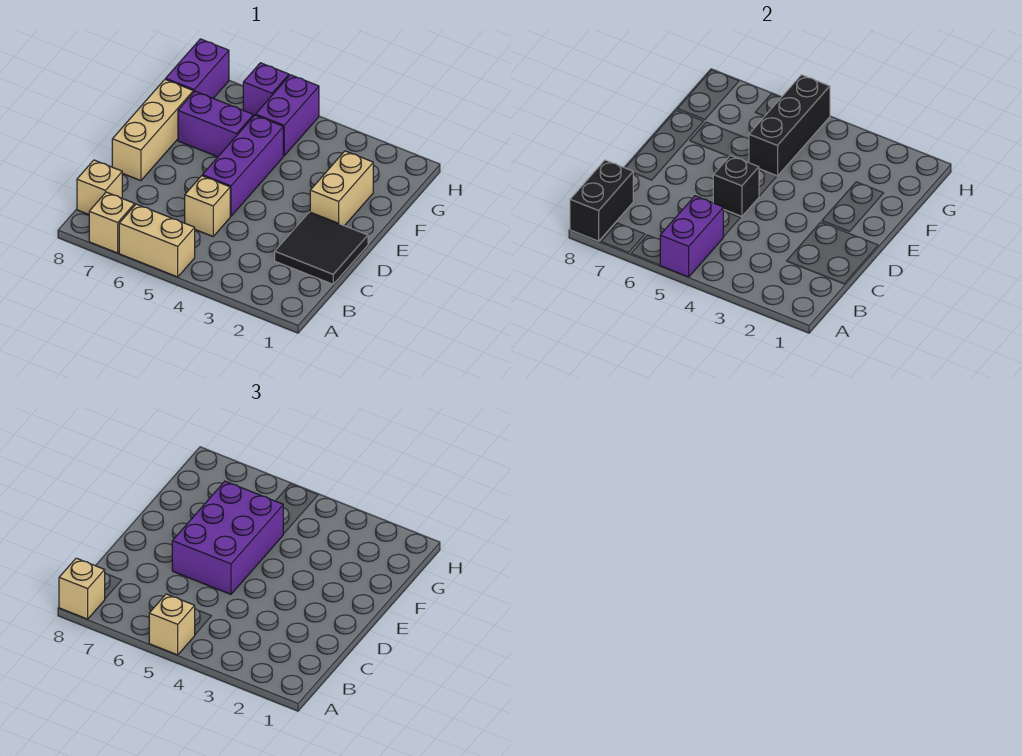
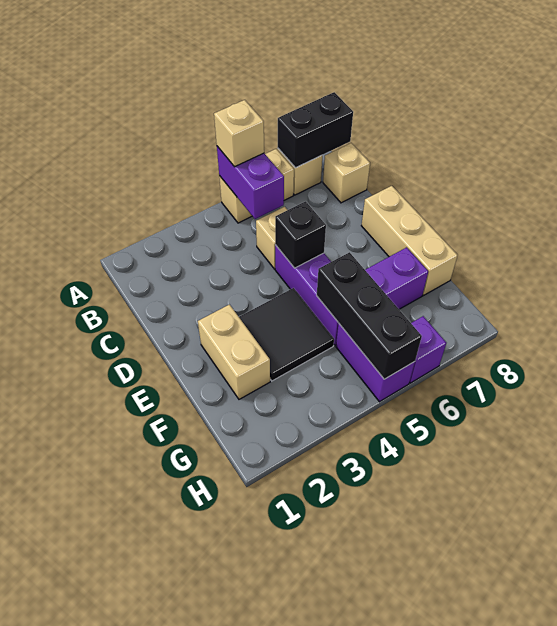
black 1x2 brick [570,160,633,241] -> black 1x2 brick turned to [278,92,353,168]
tan 1x1 brick [59,558,105,619] -> none
black 2x2 tile [275,212,368,284] -> black 2x2 tile moved to [239,288,334,381]
purple 2x3 brick [172,481,283,594] -> none
purple 1x2 brick [166,39,229,98] -> none

